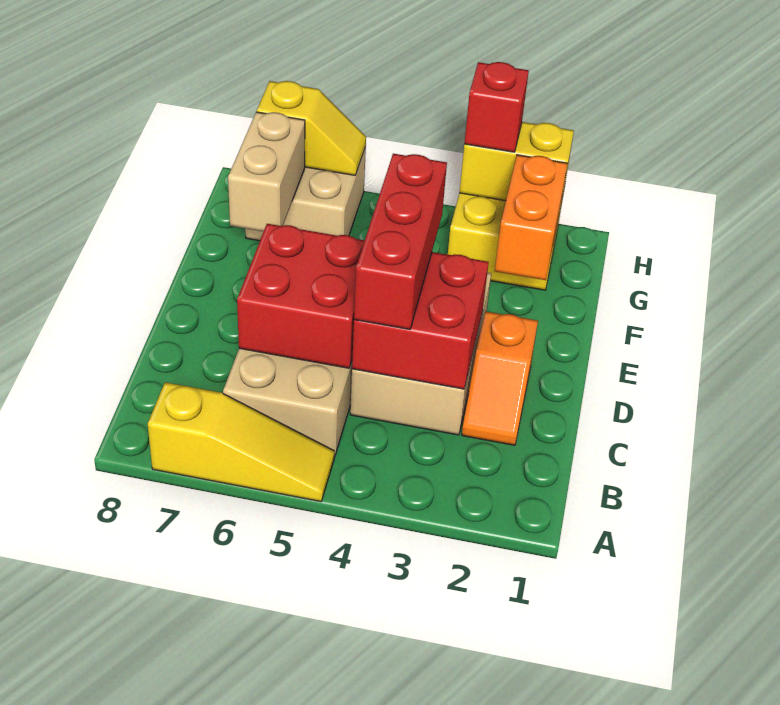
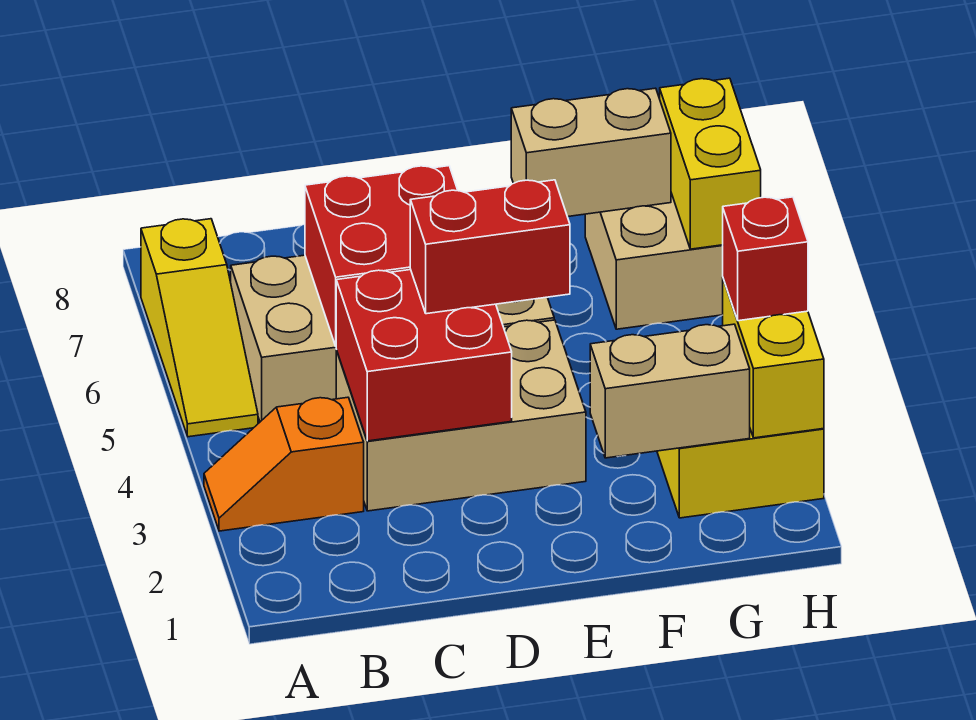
orange 1x2 slope [462,311,538,445] -> orange 1x2 slope moved to [204,397,364,531]
red 1x3 brick [354,154,447,329] -> red 1x2 brick [410,180,570,314]
orange 1x2 brick [495,155,567,280] -> tan 1x2 brick [590,324,750,458]
yellow 1x2 slope [257,81,366,175] -> yellow 1x2 brick [660,78,761,249]

